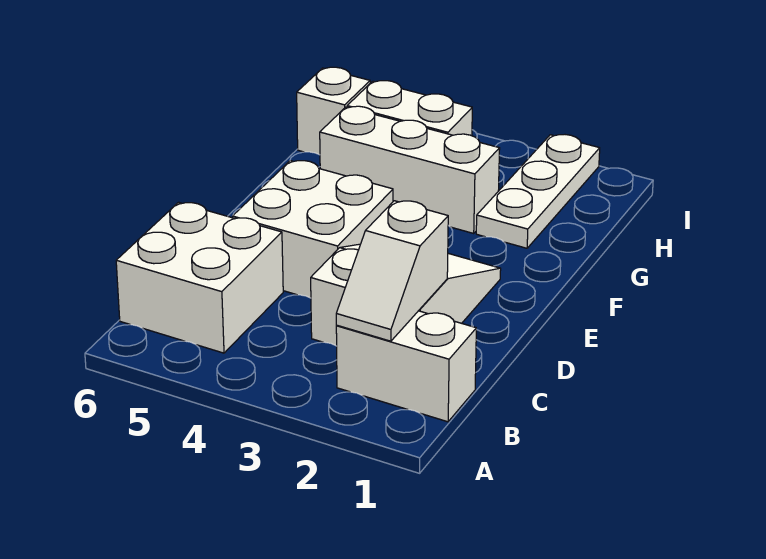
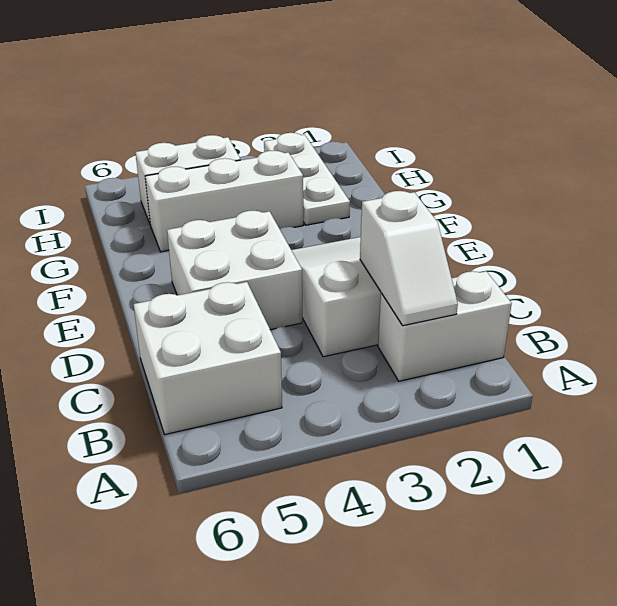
white 1x1 brick [297,67,370,155] -> none

